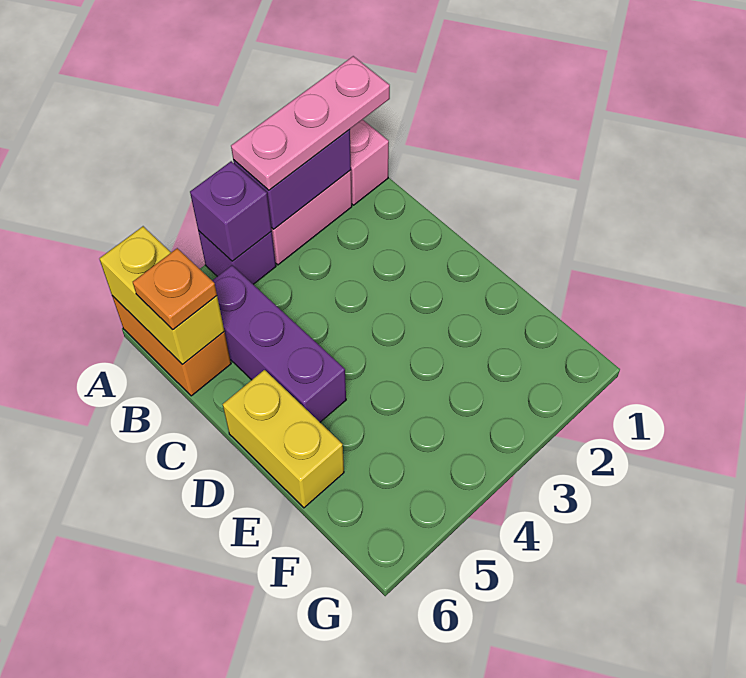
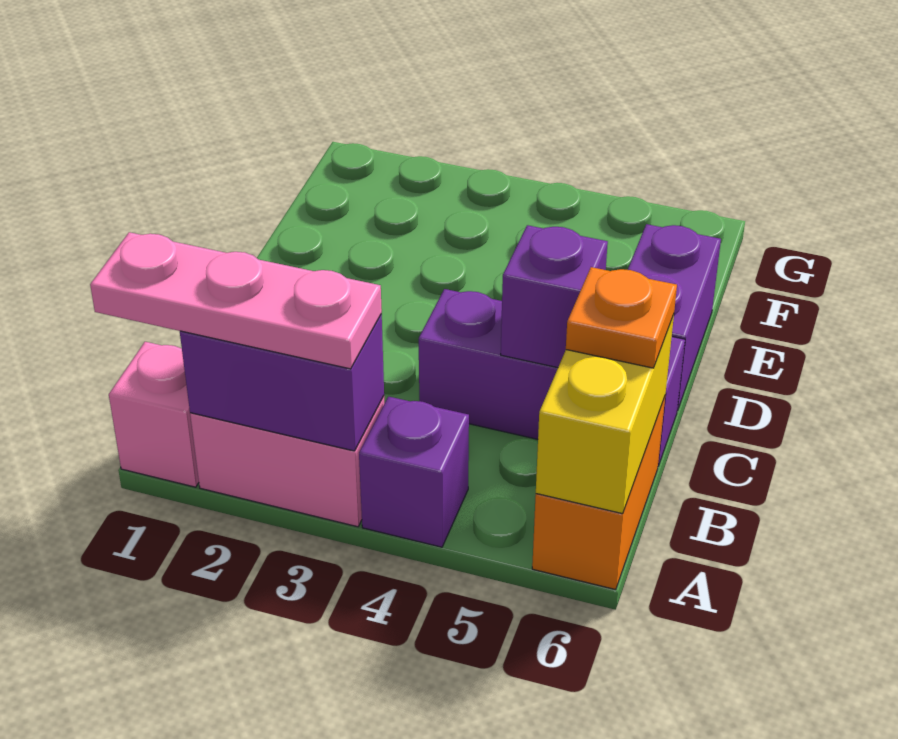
purple 1x1 brick [190,161,272,261] -> purple 1x1 brick moved to [501,225,608,368]
purple 1x3 brick [212,265,346,422] -> purple 1x3 brick turned to [419,289,685,466]
yellow 1x2 brick [223,370,344,508] -> purple 1x2 brick [628,224,721,411]

